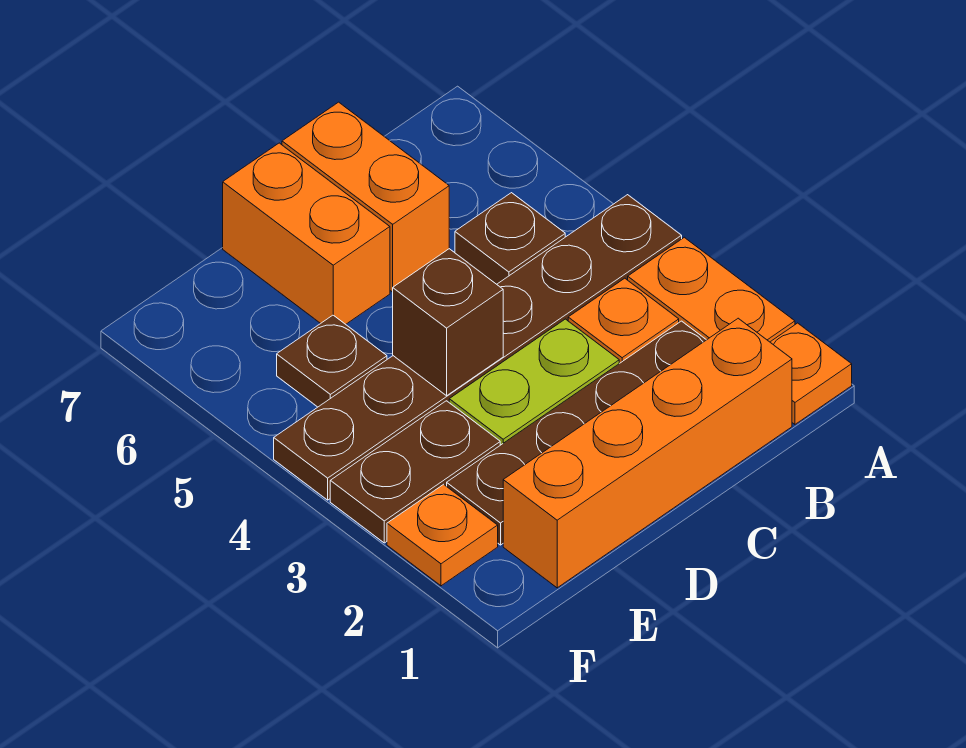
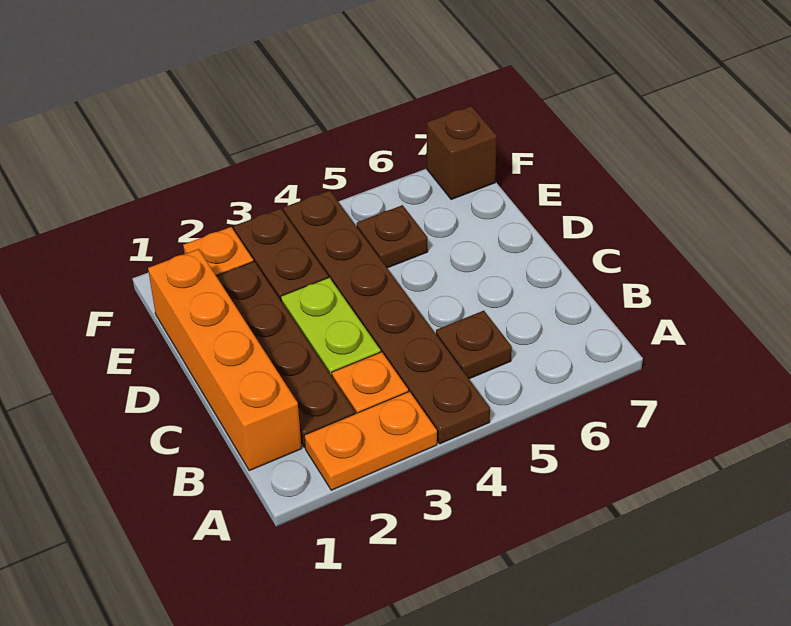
orange 1x1 plate [770,323,852,424] -> none
orange 1x2 brick [282,102,449,292] -> none
brown 1x1 brick [393,249,503,396] -> brown 1x1 brick moved to [427,106,497,200]
orange 1x2 brick [223,143,390,324] -> none

